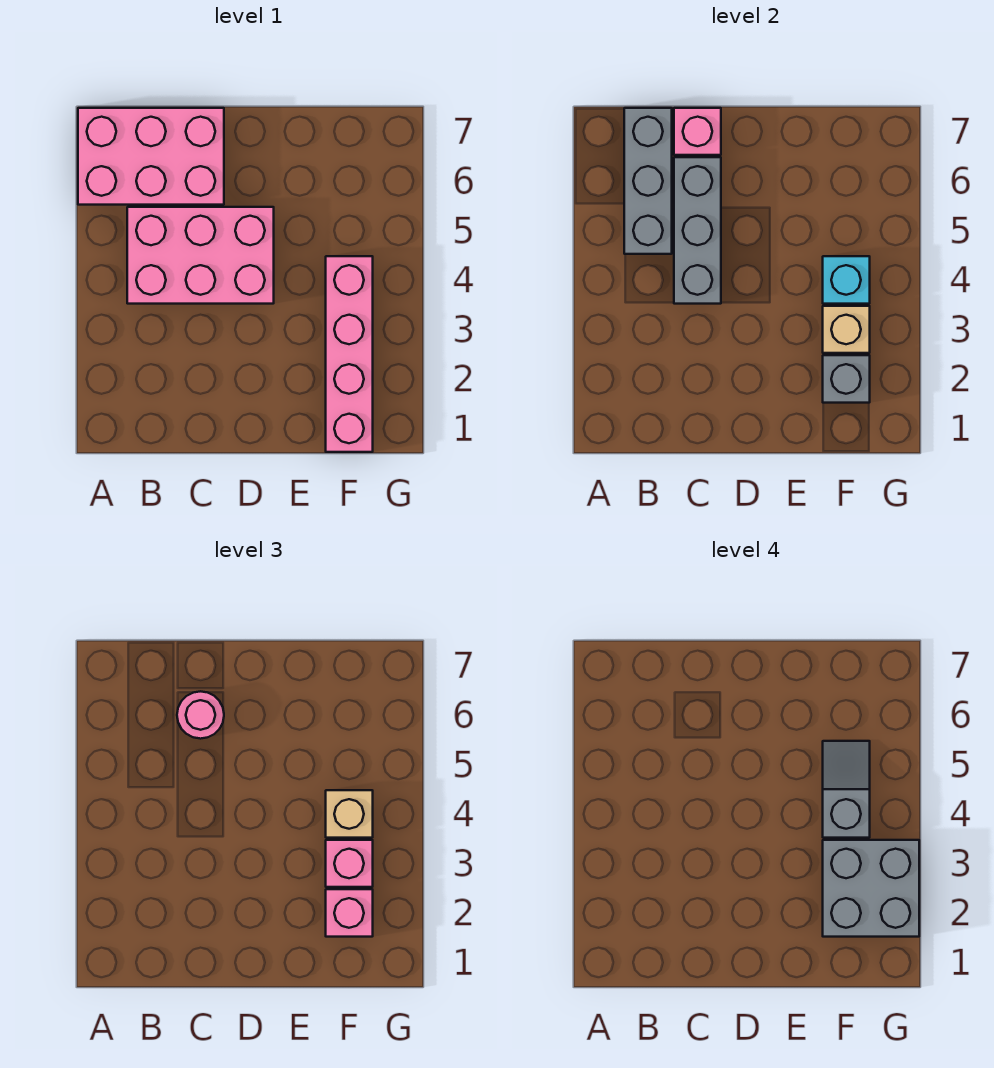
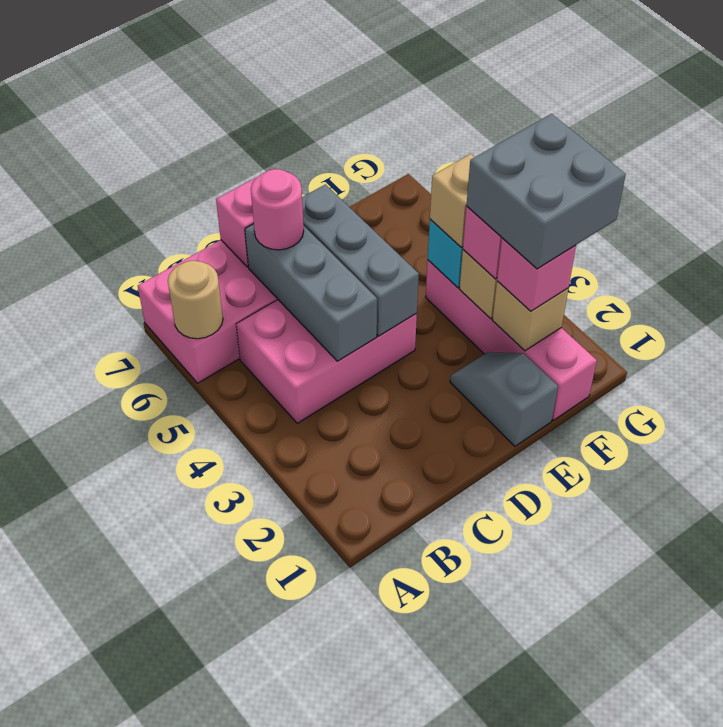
none -> tan 1x1 round brick [168,261,223,339]
grey 1x3 brick [624,108,672,254] -> grey 1x3 brick moved to [302,184,419,336]
grey 1x1 brick [823,355,870,403] -> tan 1x1 brick [492,281,568,351]
grey 1x2 slope [823,741,870,838] -> grey 1x2 slope moved to [450,352,558,446]

